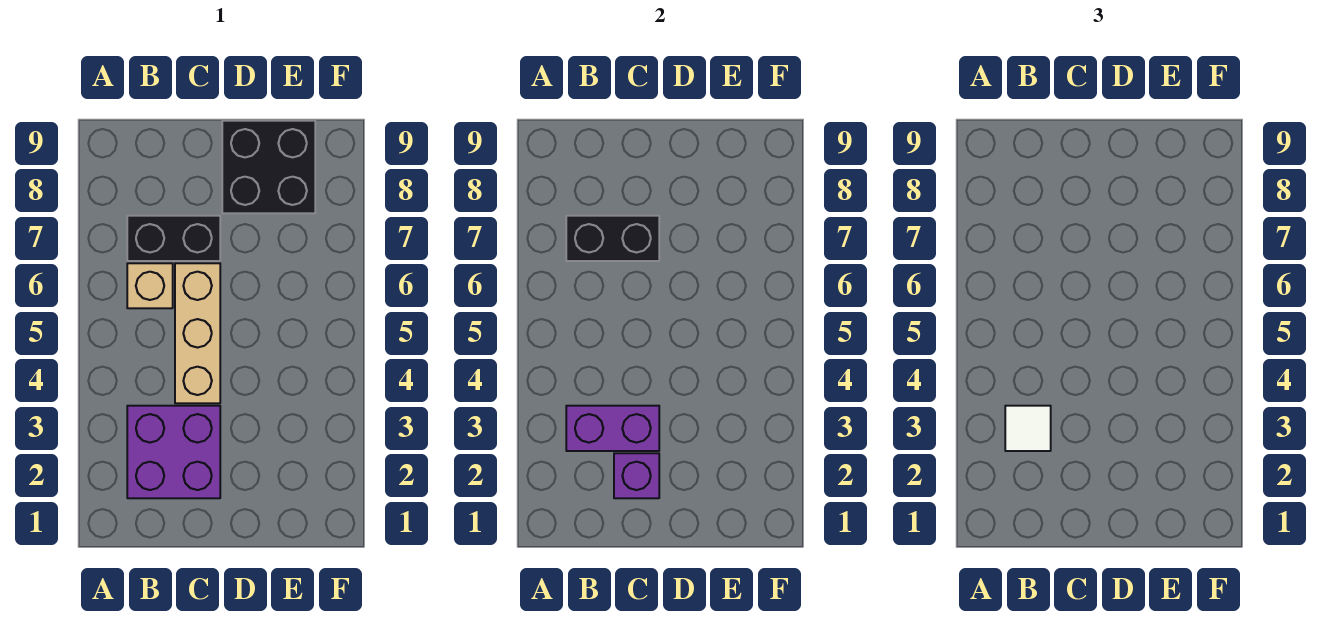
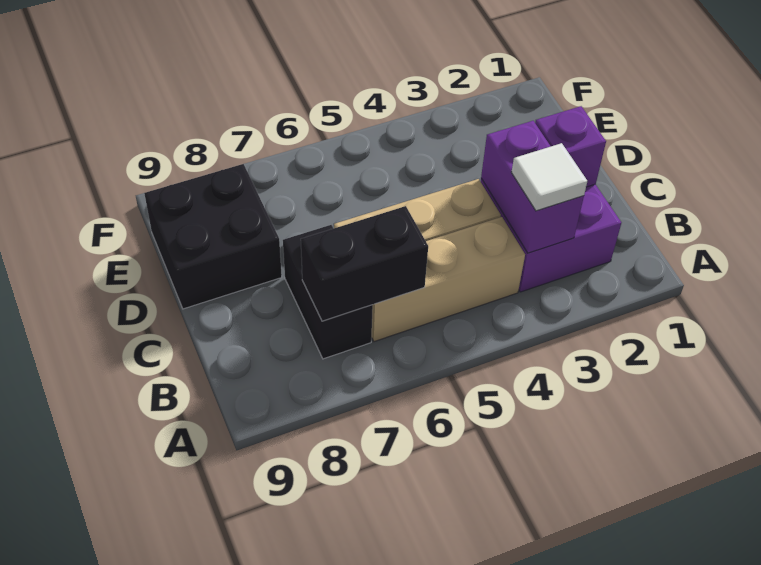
tan 1x1 brick [127,263,173,308] -> tan 1x3 brick [372,217,525,342]
black 1x2 brick [566,216,659,261] -> black 1x2 brick turned to [301,206,428,321]

